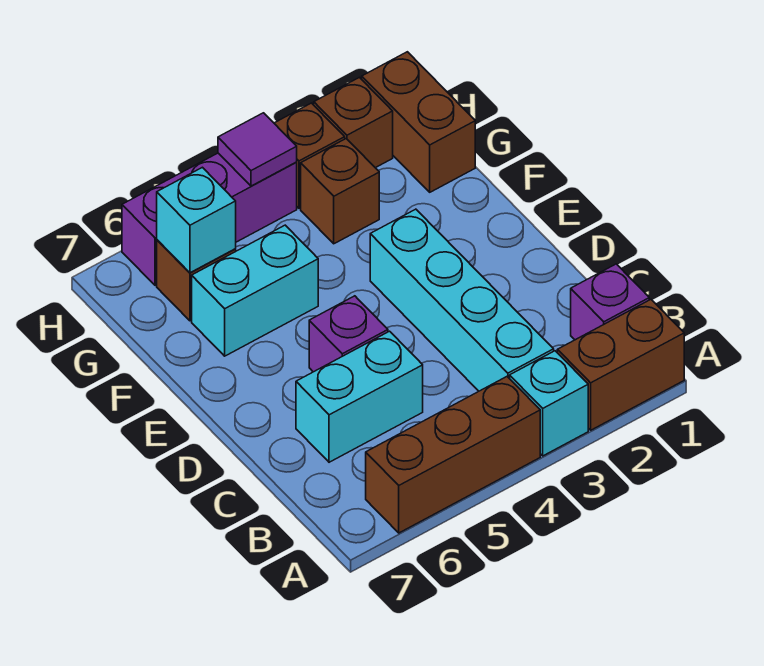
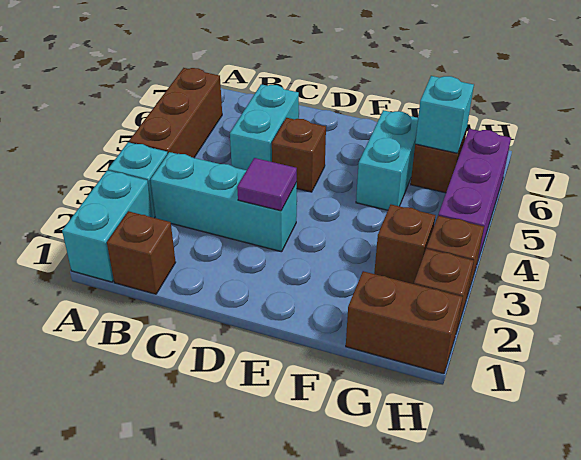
brown 1x2 brick [557,300,684,430] -> cyan 1x2 brick [62,170,152,282]
purple 1x1 brick [571,264,649,340] -> brown 1x1 brick [107,211,176,294]
cyan 1x4 brick [370,209,554,391] -> cyan 1x3 brick [150,152,297,252]
purple 1x1 brick [309,296,388,372] -> brown 1x1 brick [272,118,326,192]
purple 1x1 tile [218,113,297,186] -> purple 1x1 tile moved to [237,158,297,211]

